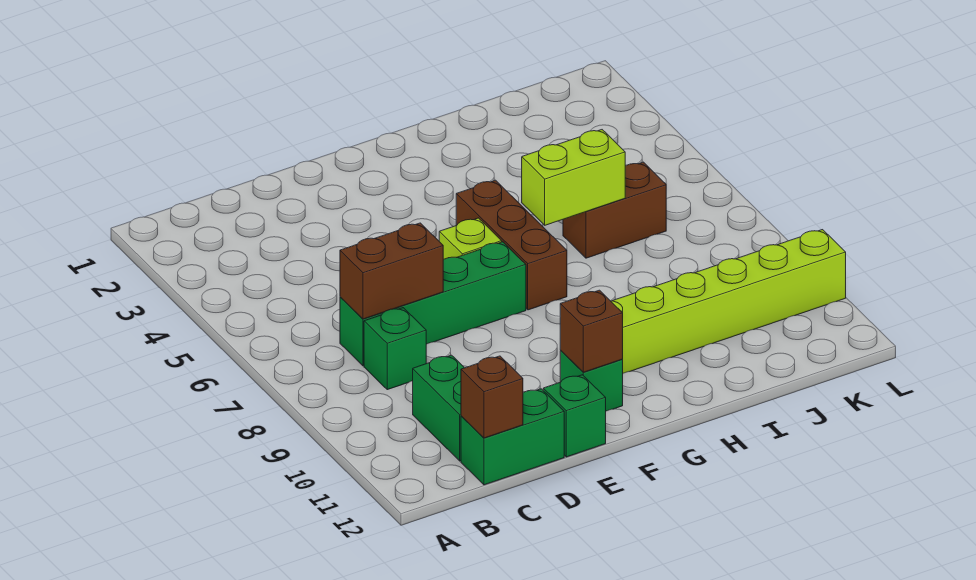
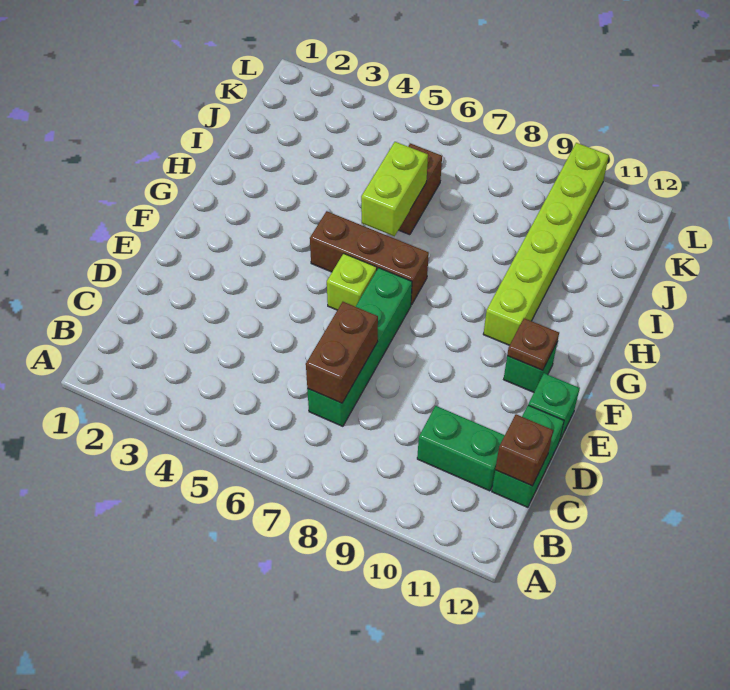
green 1x1 brick [364,308,426,390] -> none
brown 1x1 brick [560,290,623,372] -> brown 1x1 plate [507,318,559,370]

